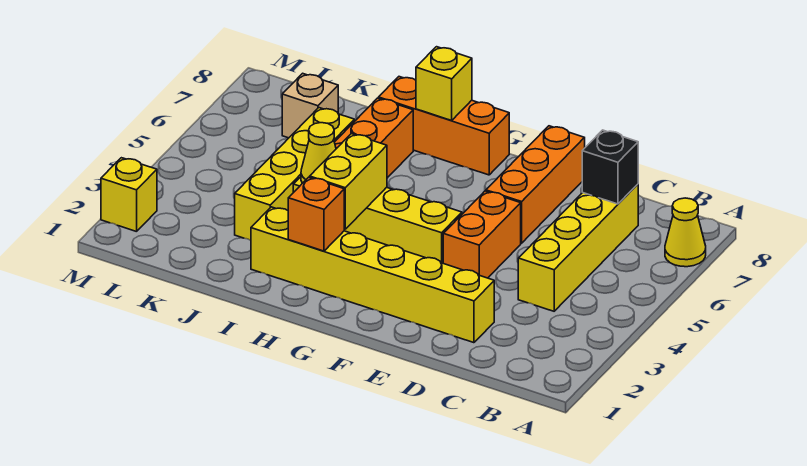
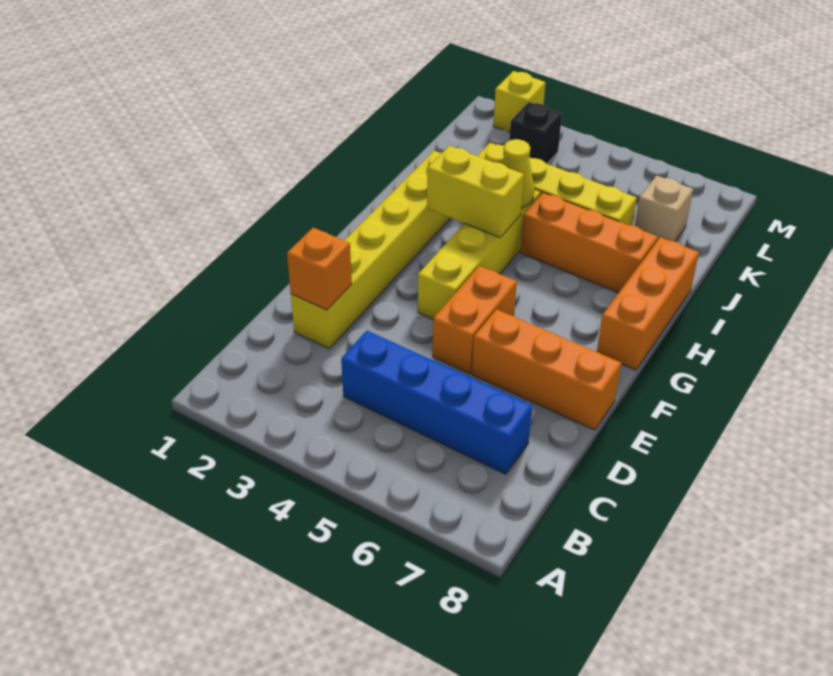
yellow 1x1 cone [665,198,706,267] -> none
yellow 1x4 brick [518,184,638,311] -> blue 1x4 brick [341,331,532,474]
black 1x1 brick [582,130,638,204] -> black 1x1 brick moved to [509,102,562,164]
orange 1x2 brick [443,191,521,278] -> orange 1x2 brick turned to [433,266,517,373]
orange 1x1 brick [288,177,344,251] -> orange 1x1 brick moved to [287,228,352,310]
yellow 1x1 brick [416,47,472,120] -> none

